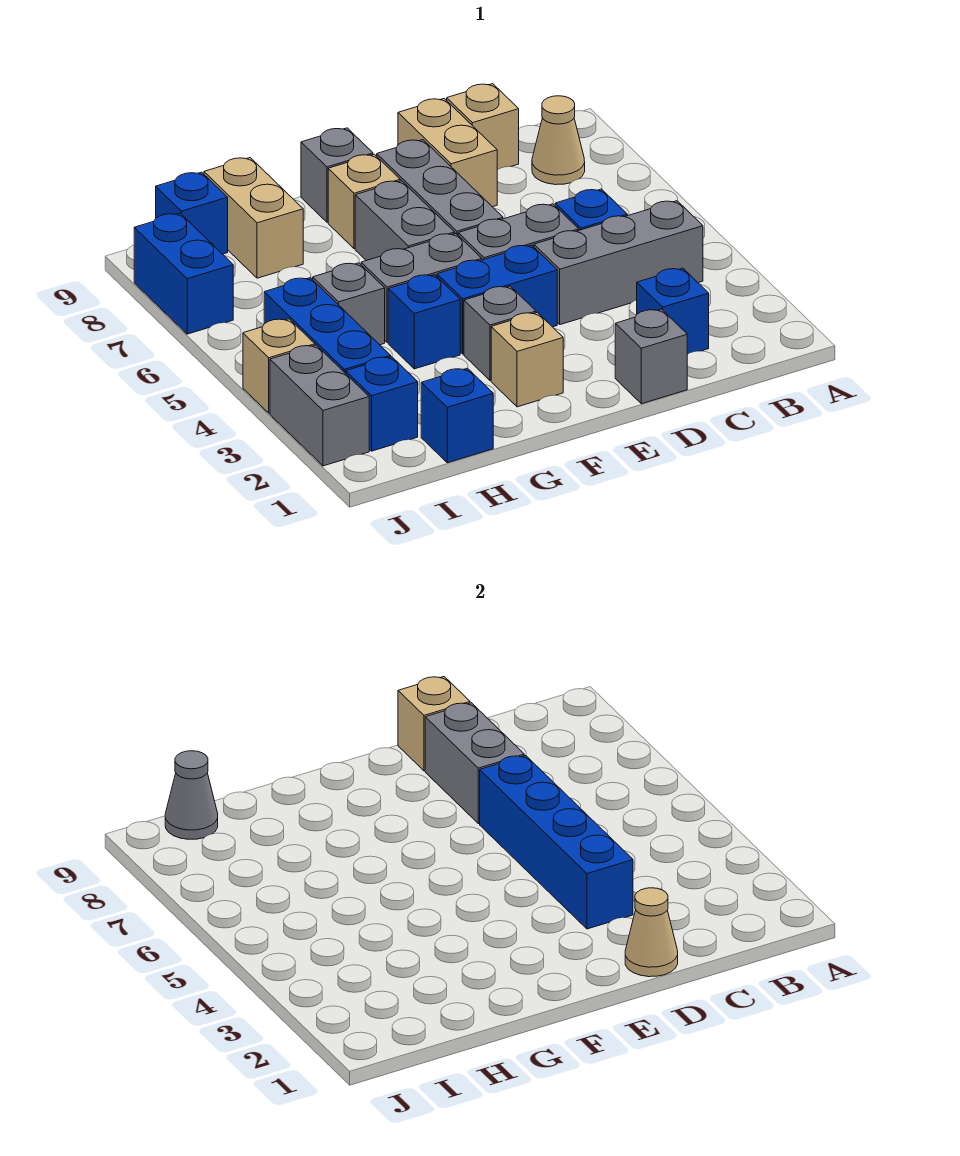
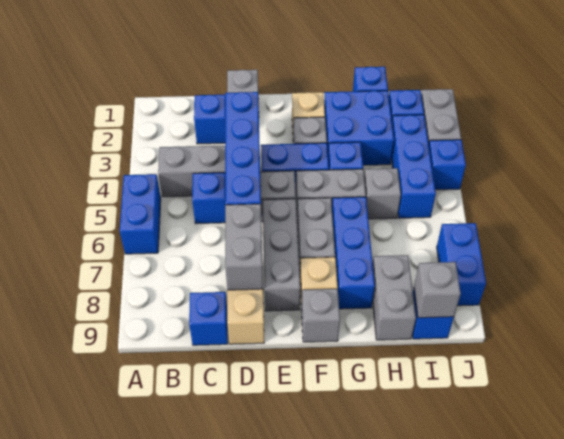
none -> blue 1x2 brick [120,174,161,254]
tan 1x1 cone [532,96,585,185] -> none
tan 1x1 brick [447,84,519,170] -> blue 1x1 brick [189,292,228,345]
tan 1x1 cone [625,888,678,977] -> none
tan 1x1 brick [398,677,470,771] -> none
none -> blue 2x2 brick [324,91,394,165]
none -> blue 1x3 brick [332,197,375,309]
tan 1x2 brick [204,158,303,278] -> grey 1x2 brick [373,255,416,340]
grey 1x1 cone [165,751,218,839] -> grey 1x1 brick [414,262,461,318]
tan 1x1 brick [243,319,315,413] -> blue 1x1 brick [429,140,466,190]

